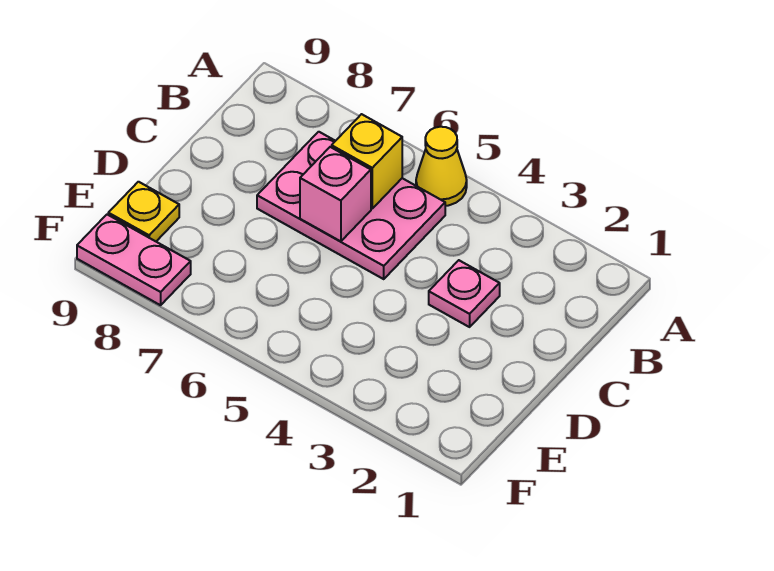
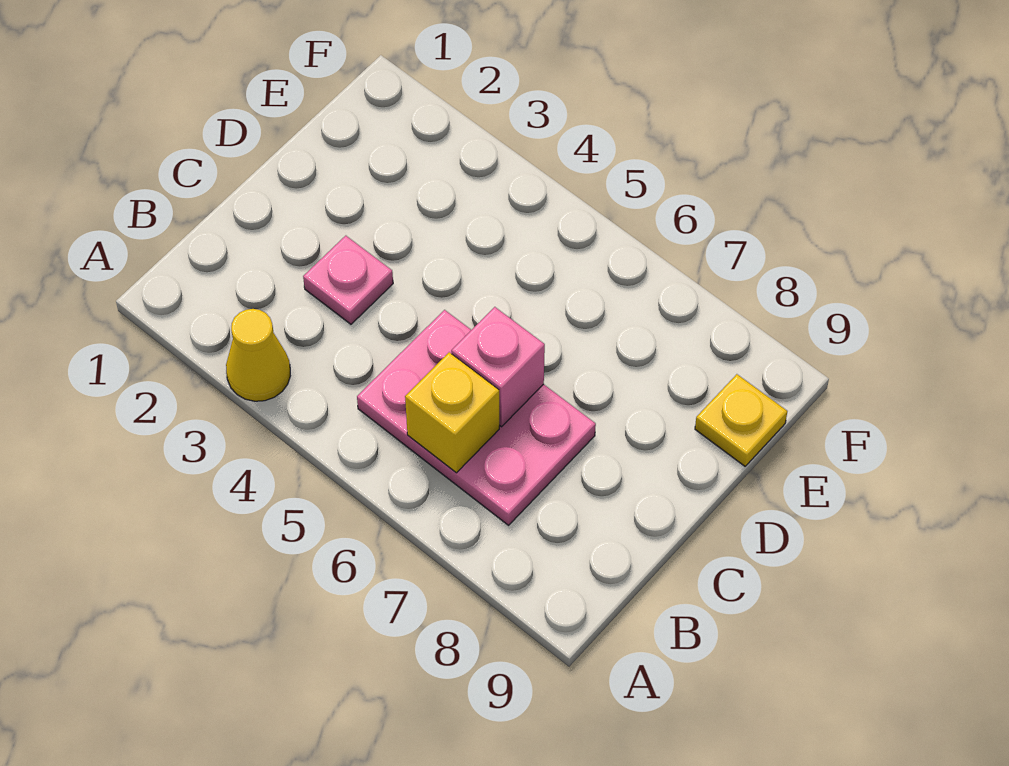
yellow 1x1 cone [416,127,467,206] -> yellow 1x1 cone moved to [226,309,290,401]
pink 1x2 plate [77,215,191,305] -> none

